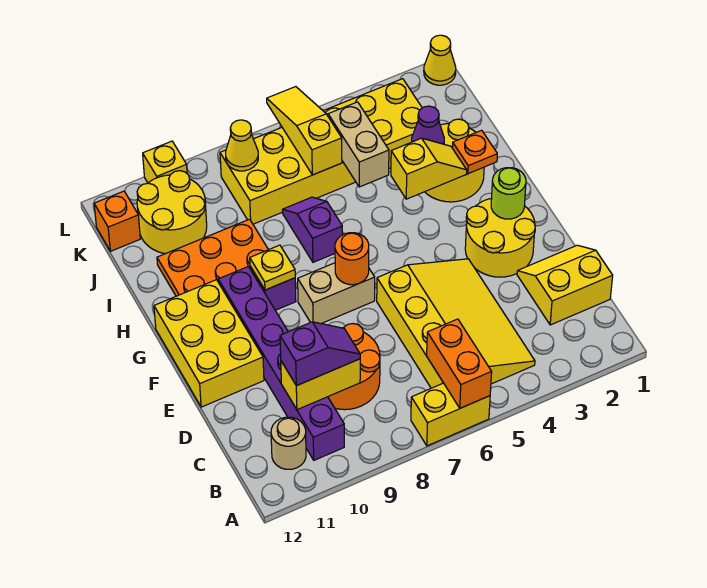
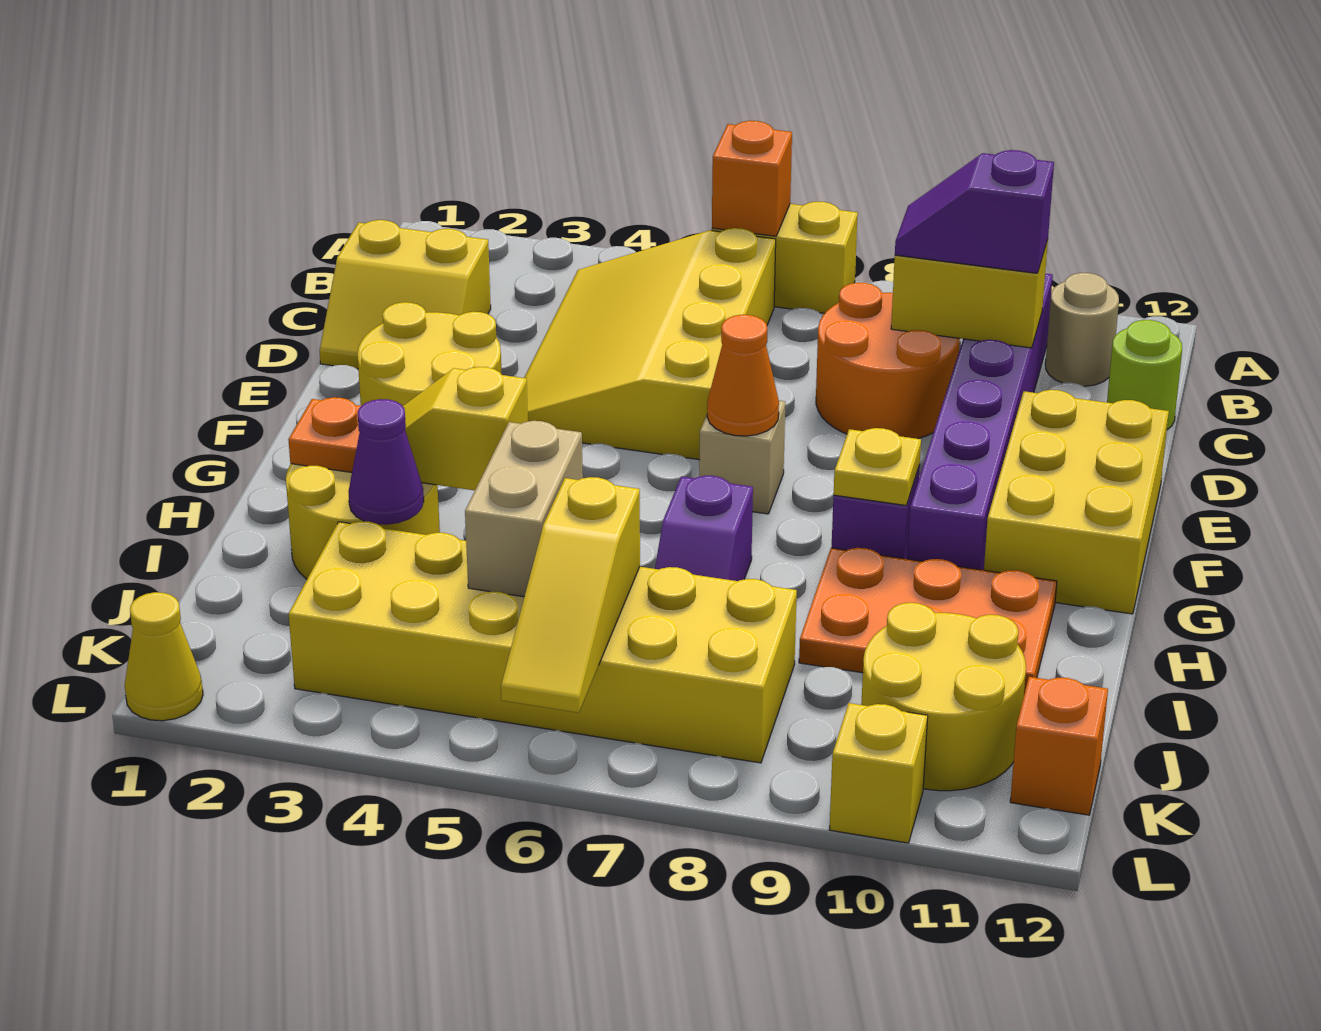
orange 1x2 brick [427,319,492,408] -> orange 1x1 brick [712,121,792,236]
lime 1x1 round brick [491,168,526,219] -> lime 1x1 round brick moved to [1107,320,1182,430]
tan 1x2 brick [298,263,375,324] -> tan 1x1 brick [699,401,785,514]
orange 1x1 round brick [335,233,369,285] -> orange 1x1 cone [707,315,779,436]
yellow 1x1 cone [226,120,258,171] -> none

